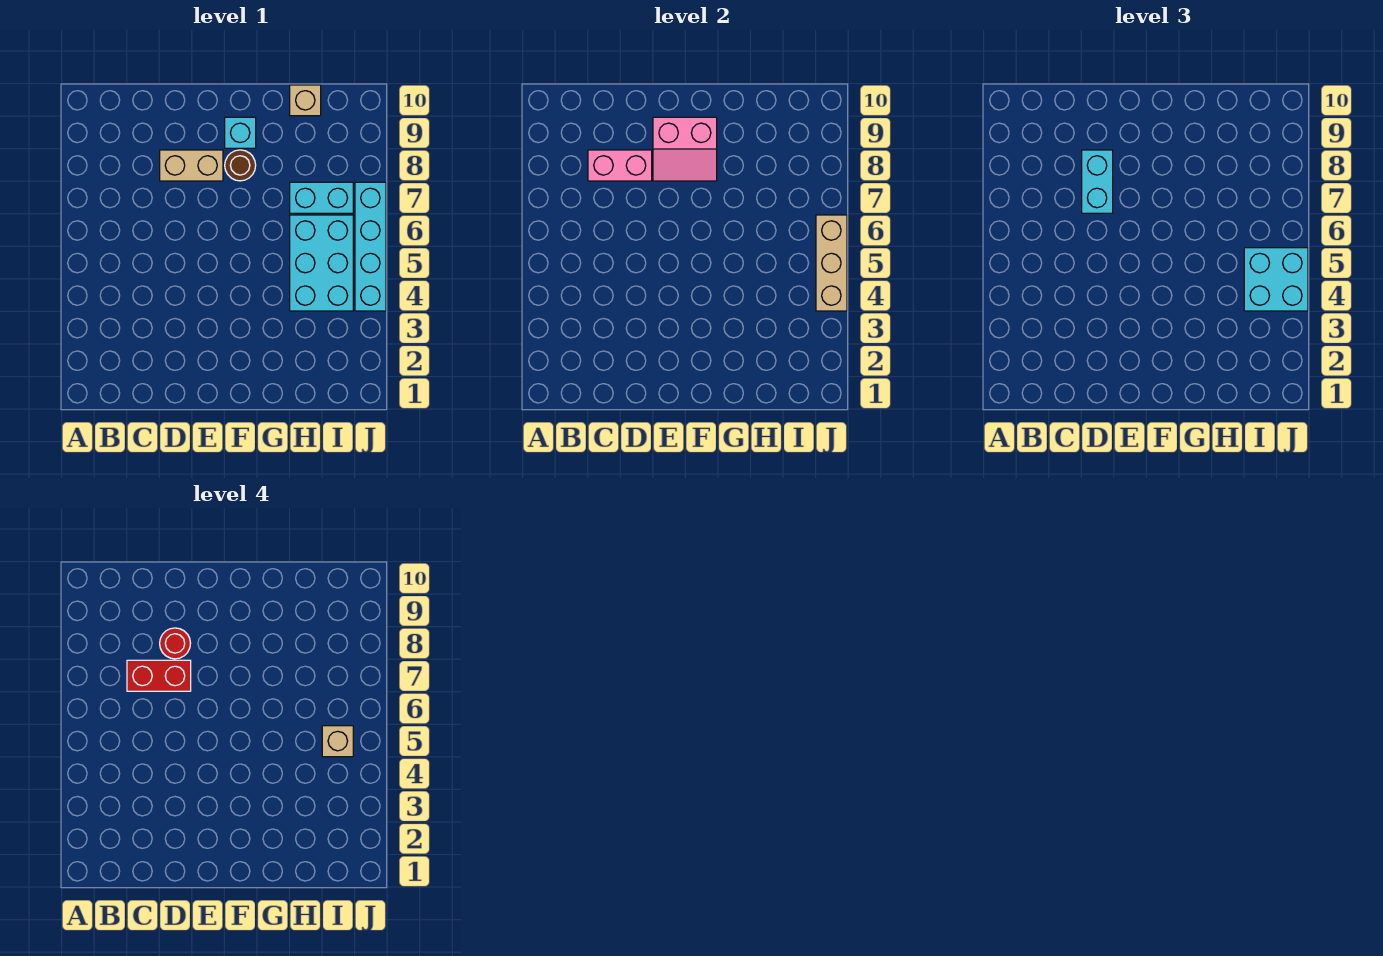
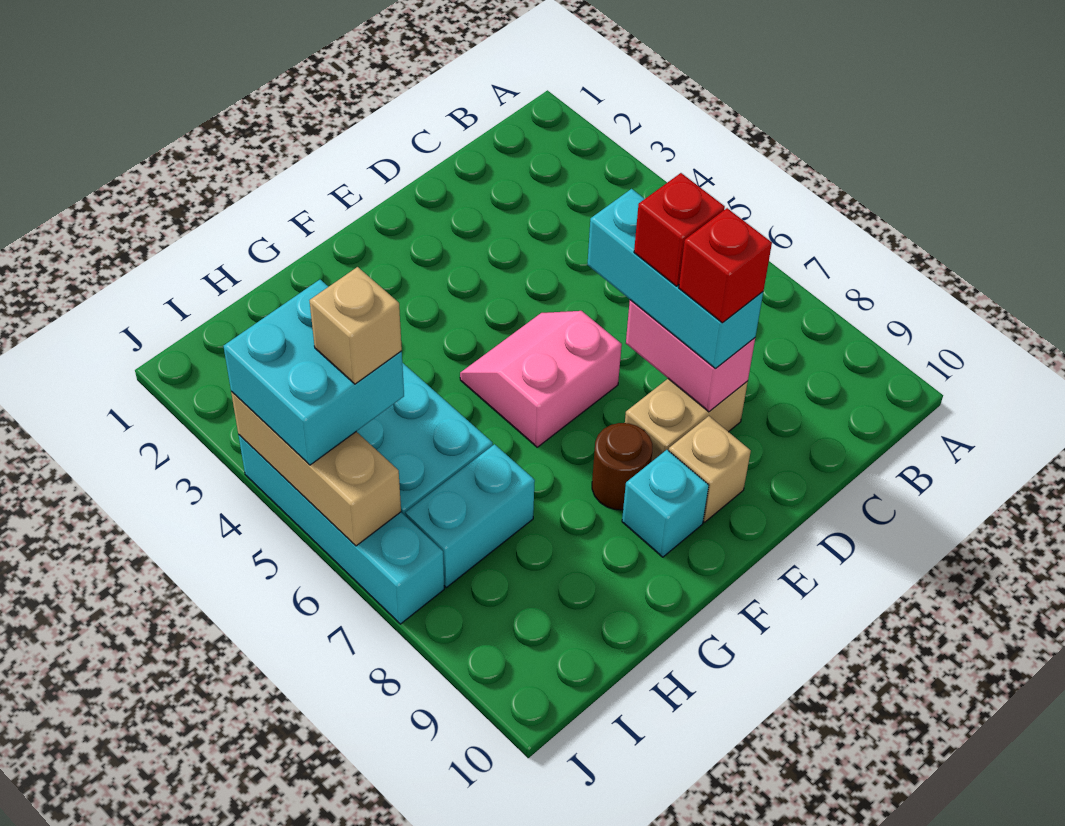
red 1x2 brick [127,660,191,691] -> red 1x1 brick [634,173,725,286]
pink 1x2 brick [588,150,652,181] -> pink 1x2 brick turned to [626,300,755,412]
cyan 1x2 brick [1082,150,1113,213] -> cyan 1x3 brick [587,189,763,369]
red 1x1 round brick [160,628,191,659] -> red 1x1 brick [679,208,772,323]
pink 2x2 slope [653,117,717,181] -> pink 2x2 slope moved to [460,311,622,447]
tan 1x1 brick [290,85,321,116] -> tan 1x1 brick moved to [669,416,751,522]

